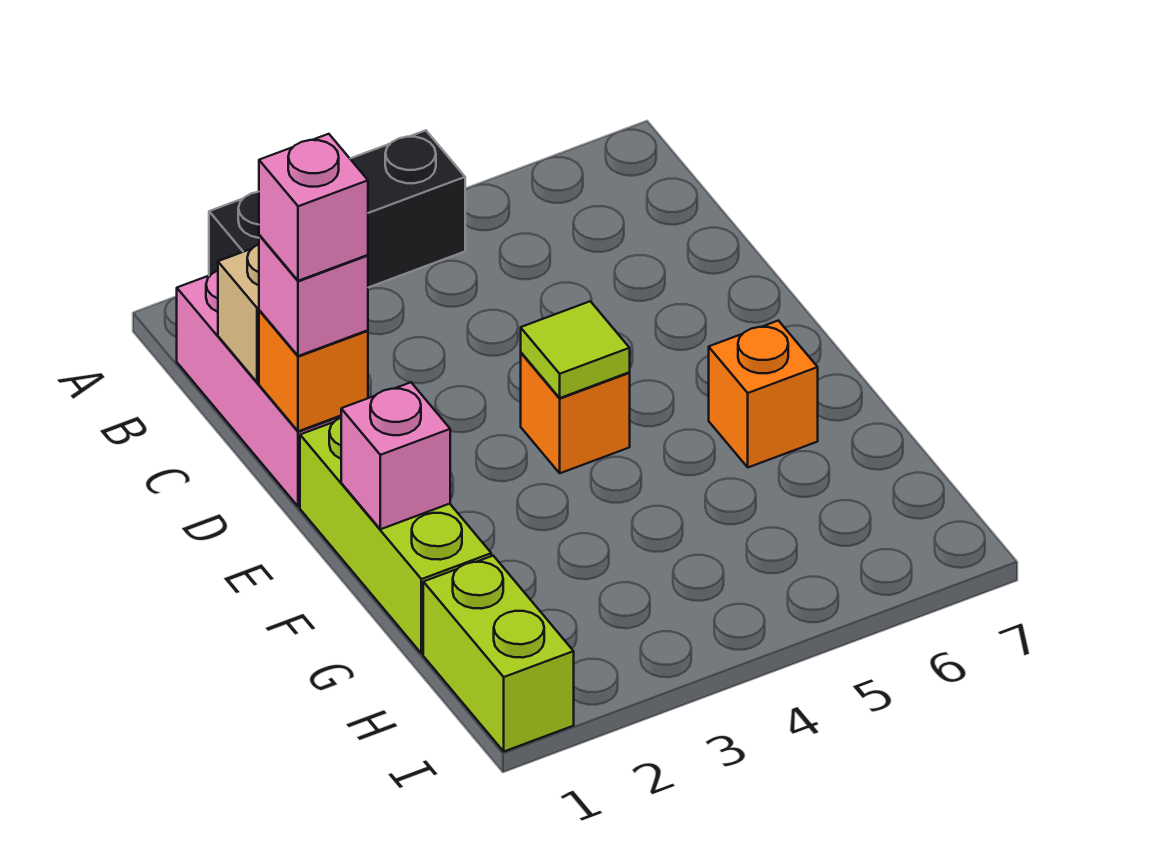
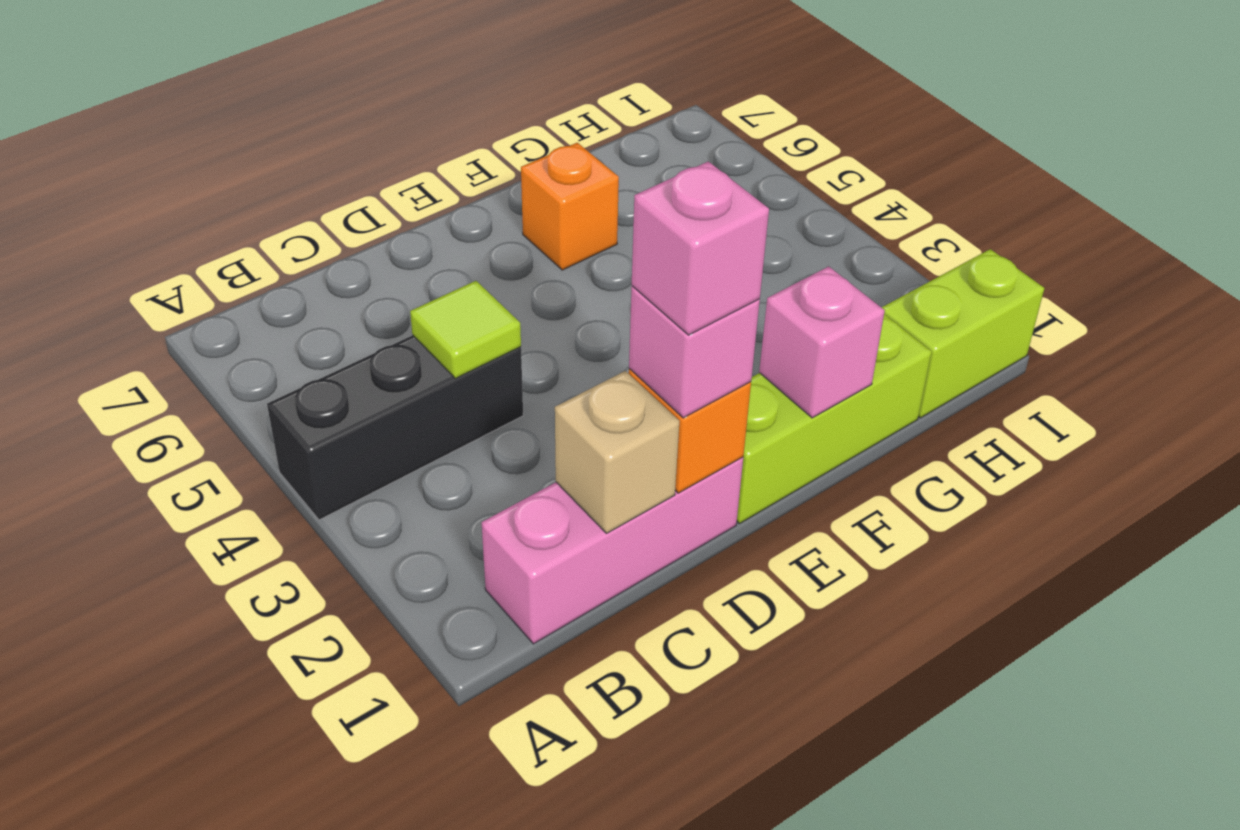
black 1x3 brick [209,130,465,288] -> black 1x3 brick turned to [267,335,523,520]
orange 1x1 brick [521,353,630,473] -> none
lime 1x1 tile [521,301,630,398] -> lime 1x1 tile moved to [410,281,521,378]

